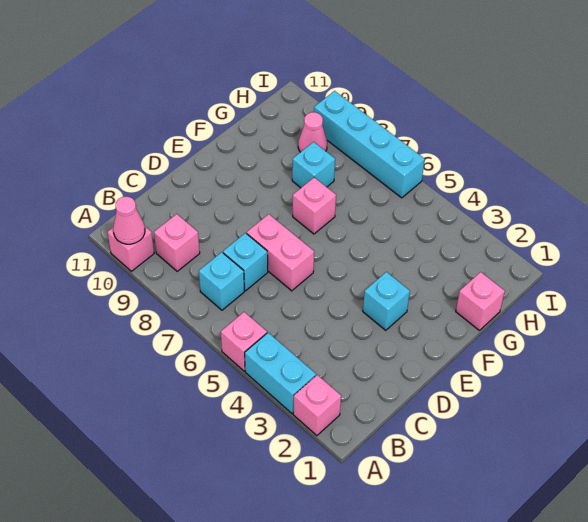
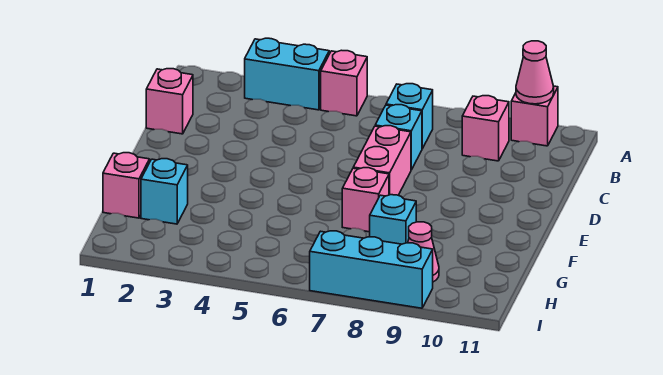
pink 1x1 brick [293,375,341,436] -> pink 1x1 brick moved to [146,69,193,134]
pink 1x2 brick [247,214,314,291] -> pink 1x2 brick turned to [353,126,411,195]
cyan 1x1 brick [363,272,410,330] -> cyan 1x1 brick moved to [141,159,188,224]
cyan 1x4 brick [314,91,425,198] -> cyan 1x3 brick [310,231,433,308]

